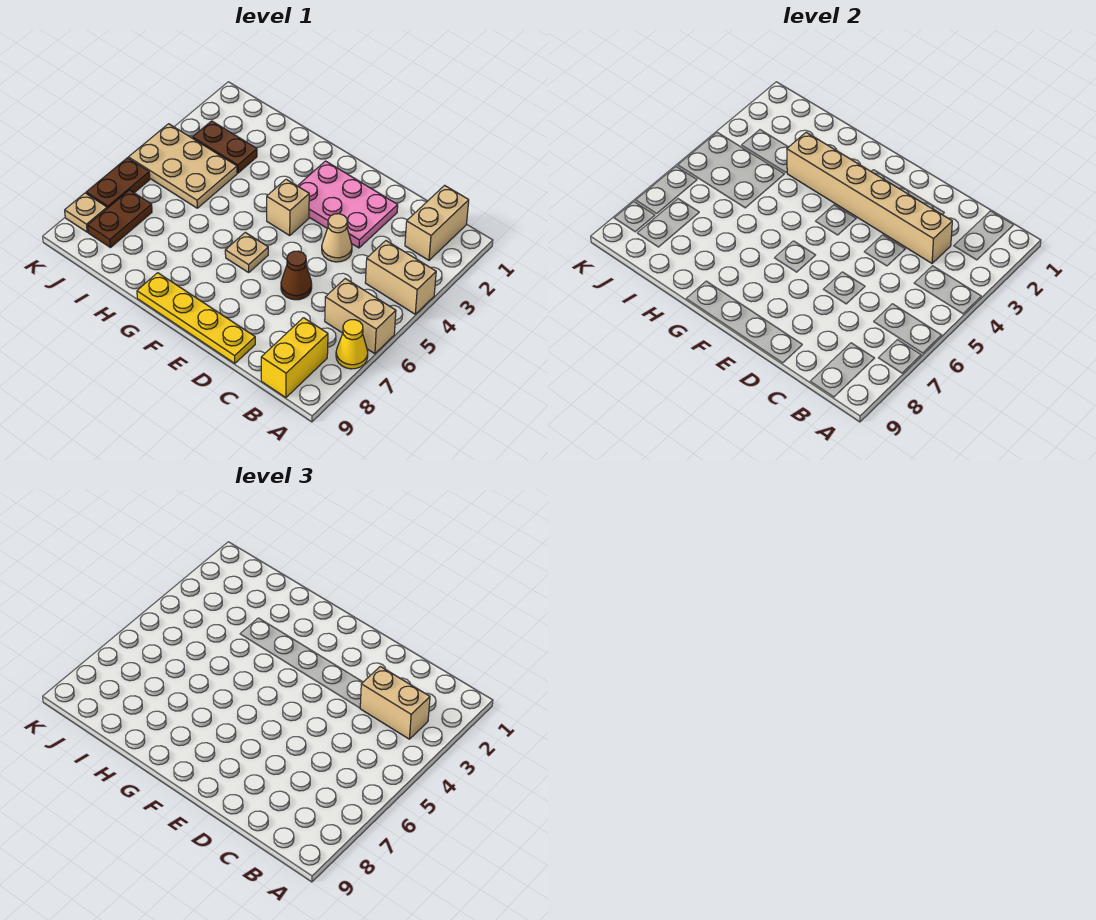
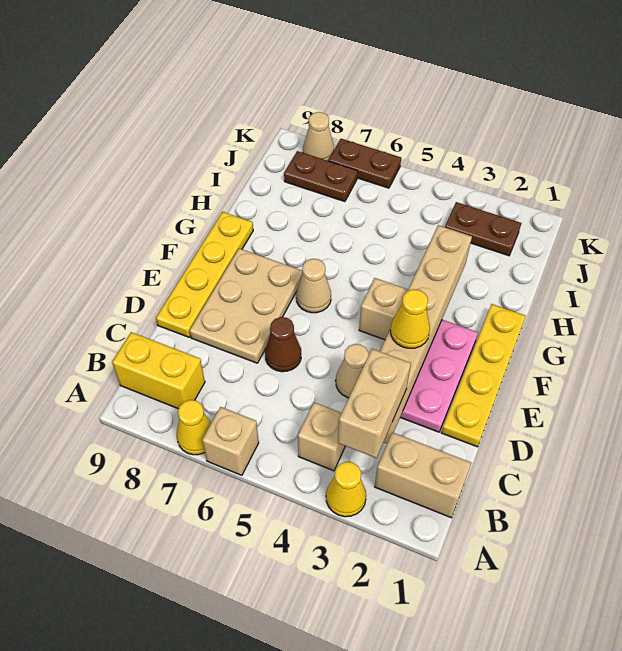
none -> yellow 1x1 cone [326,462,366,517]
tan 1x2 brick [365,241,436,314] -> tan 1x1 brick [298,402,345,471]
tan 1x2 brick [325,279,396,354] -> tan 1x1 brick [202,407,259,475]
none -> yellow 1x4 plate [441,304,526,447]
none -> yellow 1x1 cone [390,289,430,348]
tan 1x1 plate [225,232,268,272] -> tan 1x1 cone [296,259,331,313]
brown 1x2 plate [192,121,257,173] -> brown 1x2 plate turned to [445,202,521,256]
tan 2x3 plate [128,124,237,208] -> tan 2x3 plate moved to [189,248,303,363]
tan 1x1 plate [65,193,107,232] -> tan 1x1 cone [303,112,334,161]

